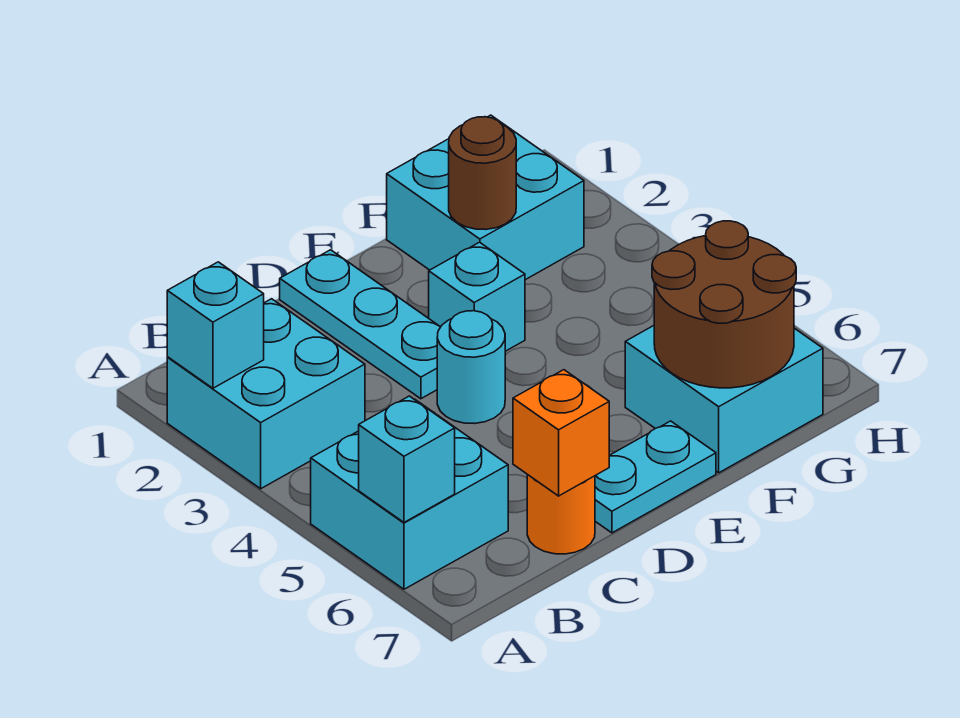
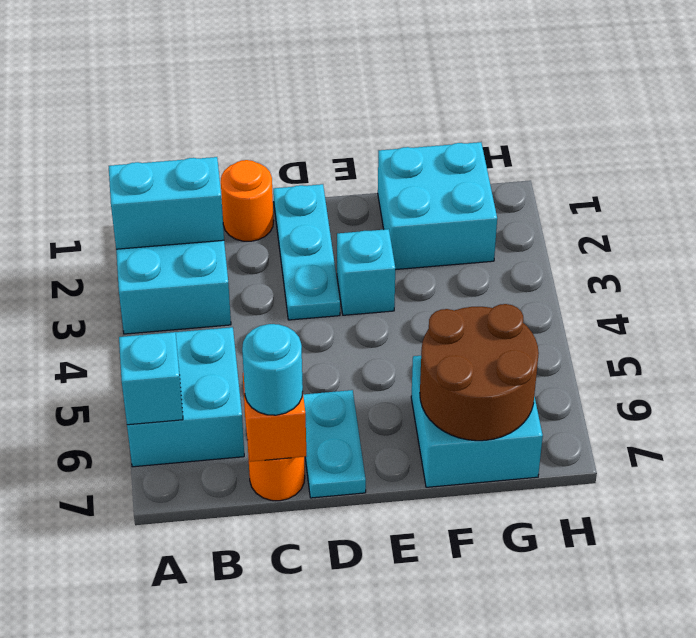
cyan 1x1 brick [167,262,264,388] -> cyan 1x2 brick [109,157,224,249]
none -> orange 1x1 round brick [221,160,273,241]
cyan 1x1 round brick [437,311,505,424] -> cyan 1x1 round brick moved to [242,324,303,415]
cyan 1x2 plate [595,421,716,533] -> cyan 1x2 plate turned to [303,390,366,498]
brown 1x1 round brick [449,117,516,230] -> none

